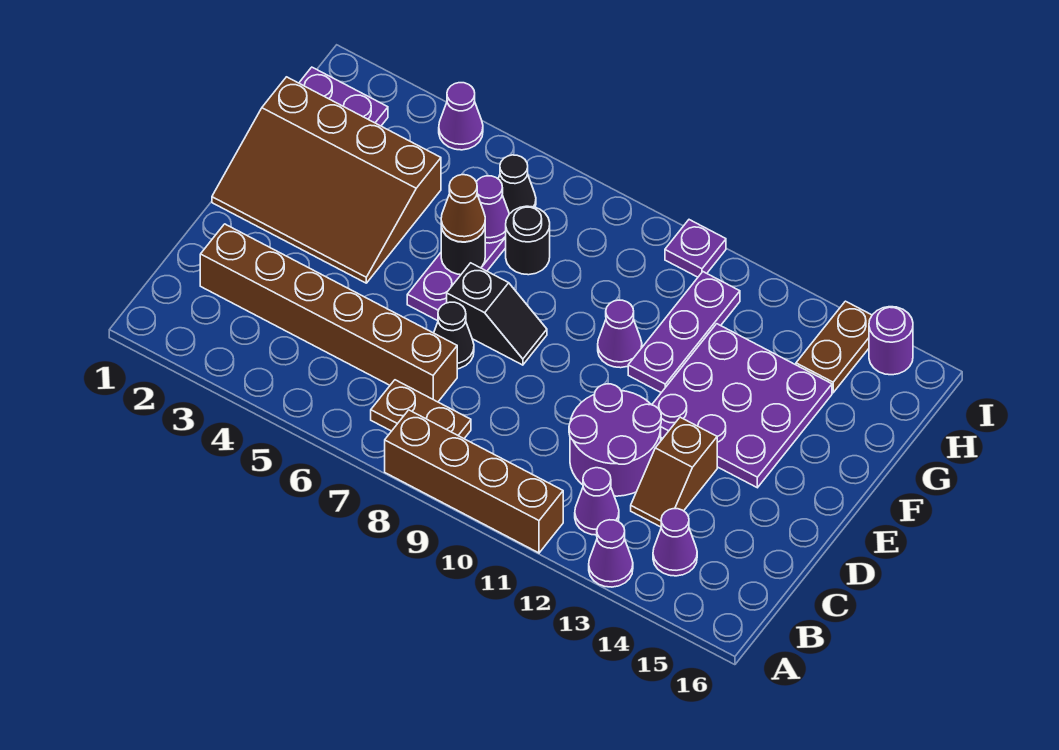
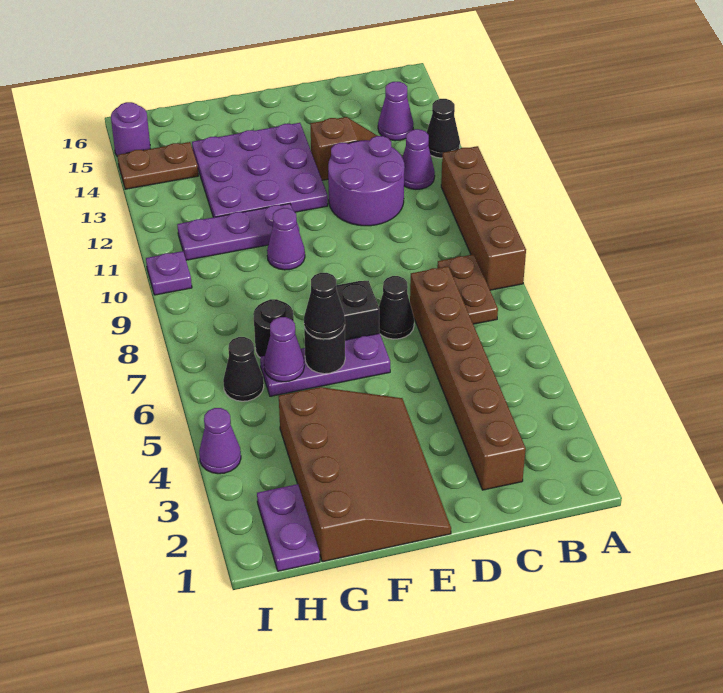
purple 1x1 cone [589,520,633,587] -> black 1x1 cone [427,99,460,158]
brown 1x1 cone [441,175,485,242] -> black 1x1 cone [304,273,345,339]

